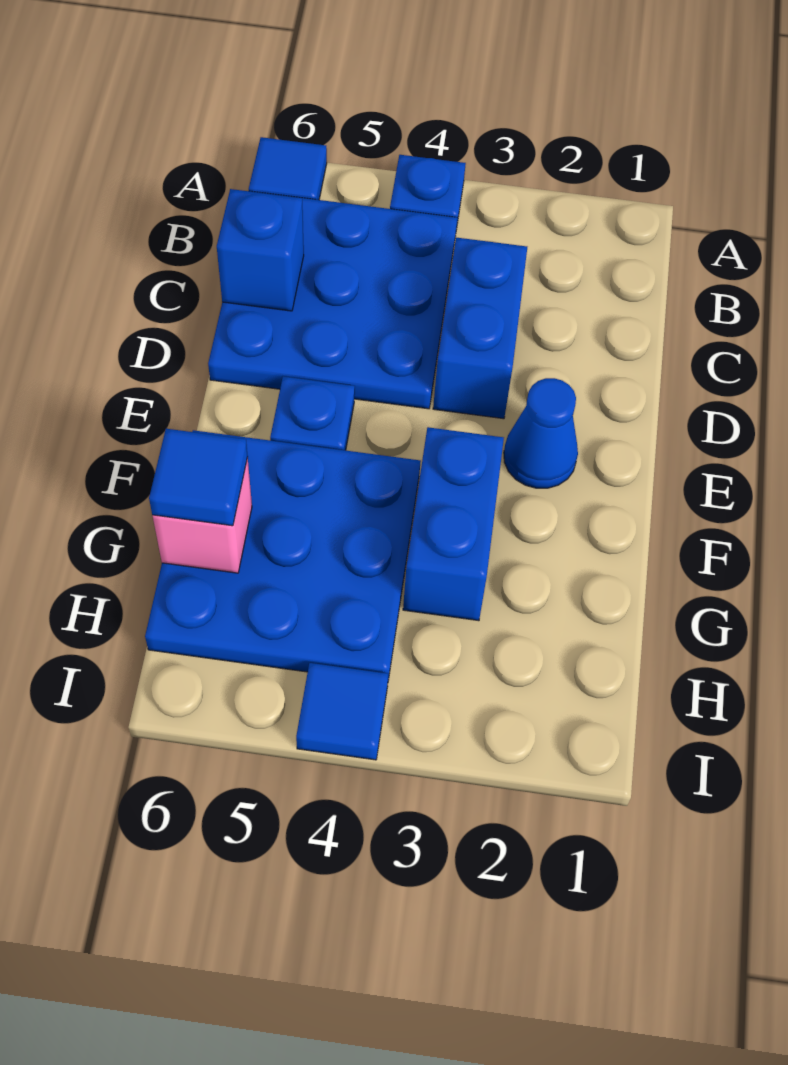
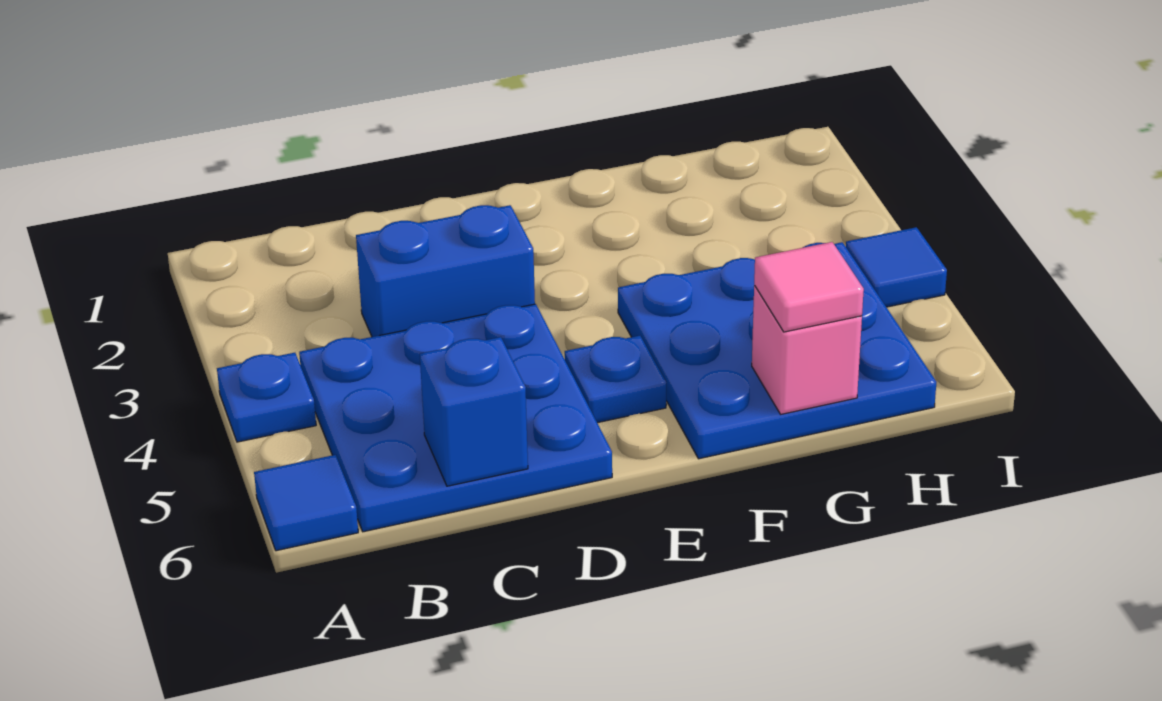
blue 1x1 cone [504,378,578,488] -> none
blue 1x2 brick [403,427,504,621] -> none
blue 1x1 tile [149,429,248,526] -> pink 1x1 tile [754,242,864,332]

